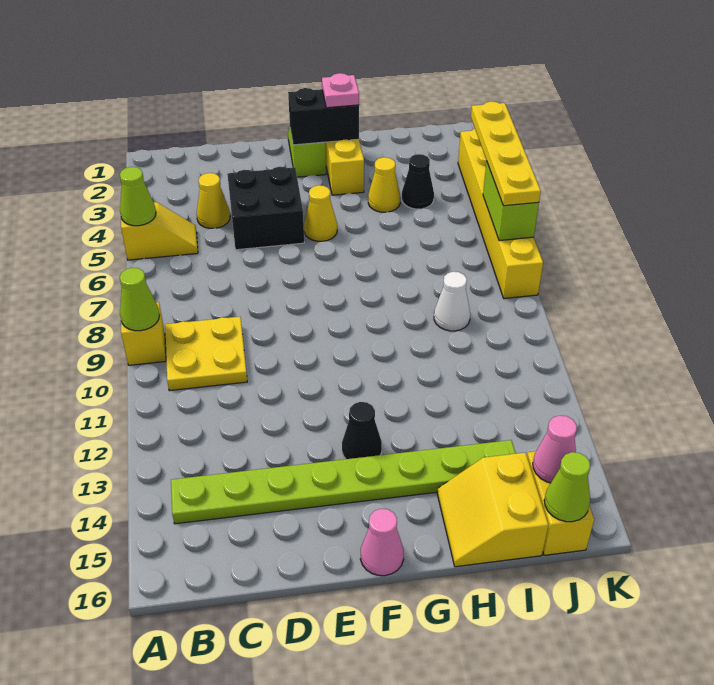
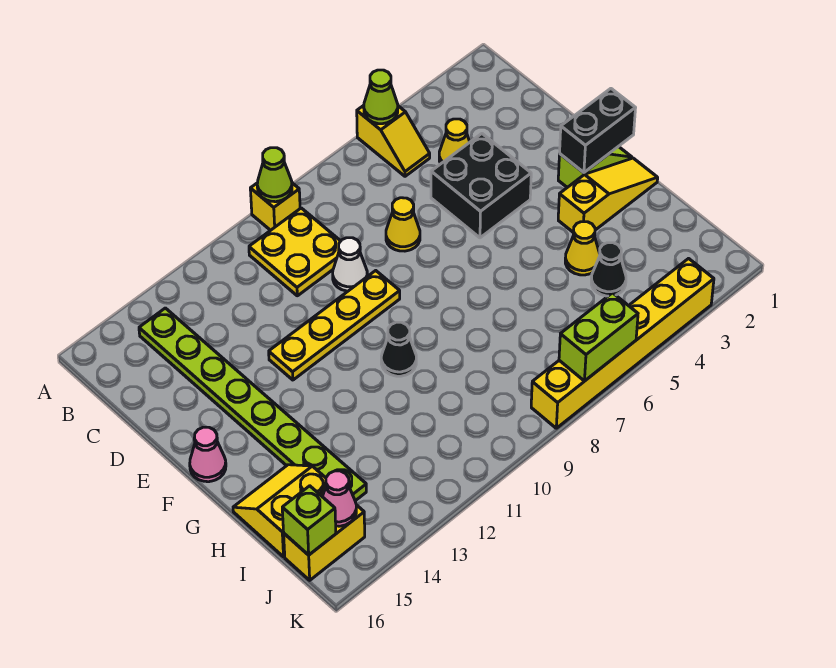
black 1x2 brick [288,88,359,145] -> black 1x2 brick turned to [560,89,635,172]
yellow 1x1 cone [304,185,337,241] -> yellow 1x1 cone moved to [386,198,420,251]
black 1x1 cone [342,402,382,459] -> black 1x1 cone moved to [381,322,416,376]
pink 1x1 plate [322,73,359,108] -> none
white 1x1 cone [434,272,470,331] -> white 1x1 cone moved to [333,238,367,291]
lime 1x1 cone [544,452,590,522] -> lime 1x1 brick [282,486,336,555]
yellow 1x4 plate [471,102,541,206] -> yellow 1x4 plate moved to [269,271,400,380]

